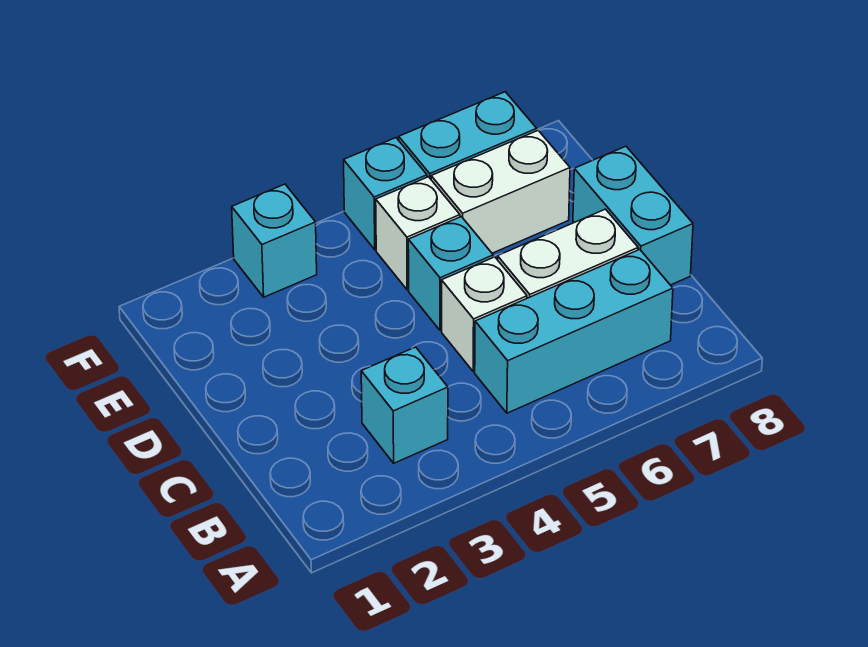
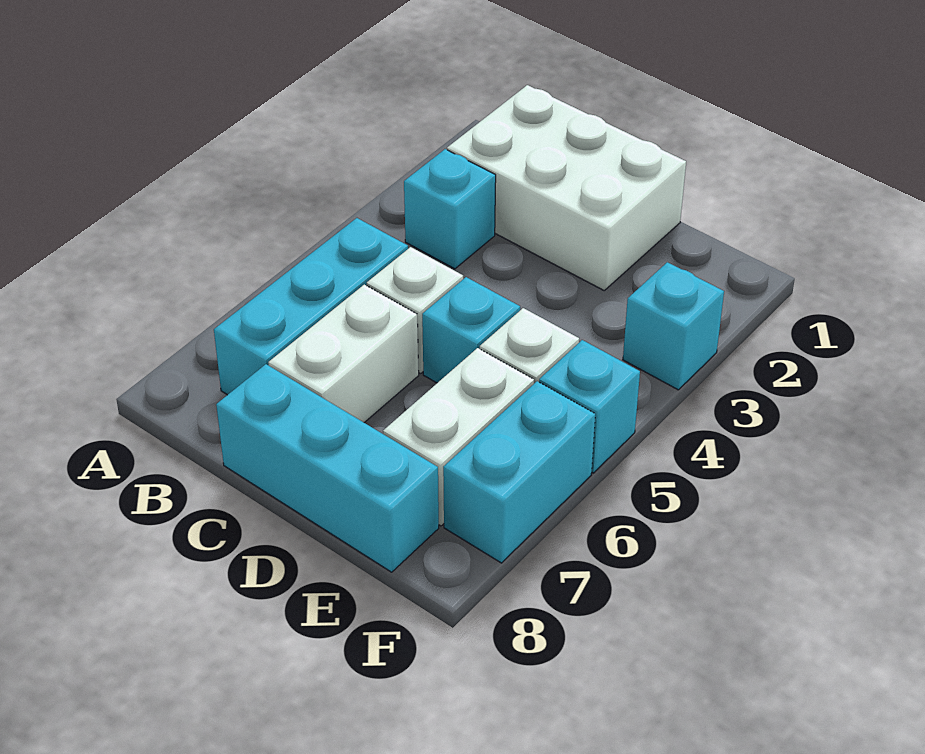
none -> white 2x3 brick [447,85,686,290]
cyan 1x2 brick [573,146,693,285] -> cyan 1x3 brick [216,364,439,572]

